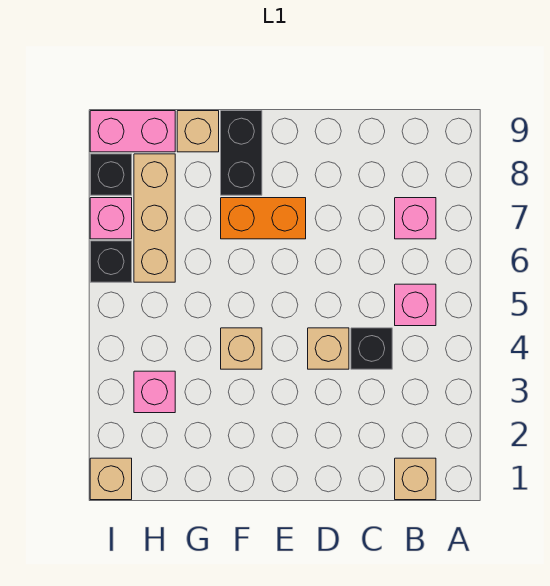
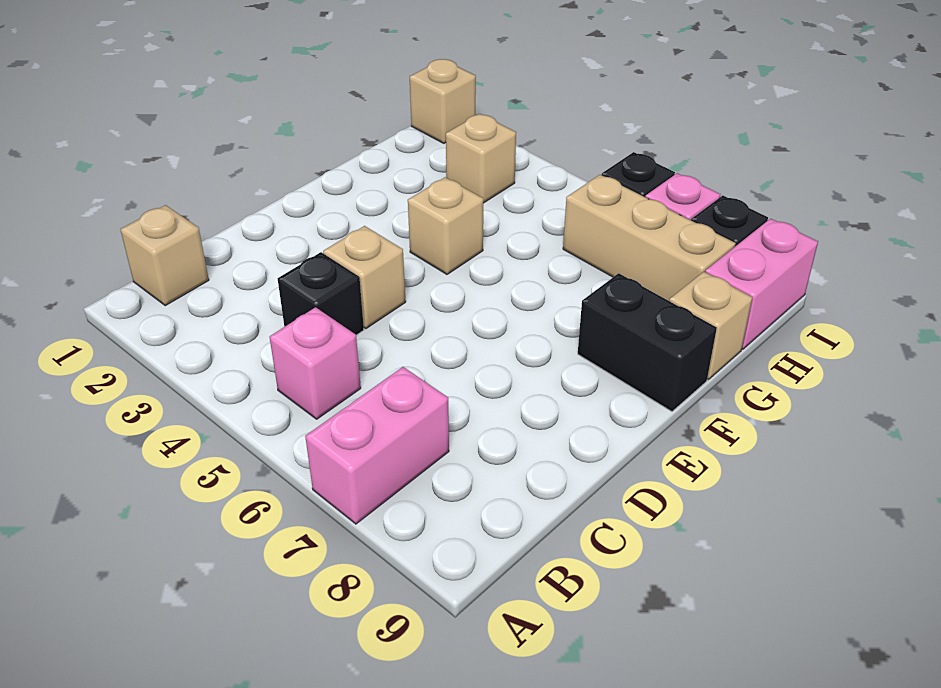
pink 1x1 brick [395,198,436,239] -> pink 1x2 brick [305,367,449,524]
orange 1x2 brick [221,198,306,239] -> none
pink 1x1 brick [134,371,175,413] -> tan 1x1 brick [446,114,516,203]

